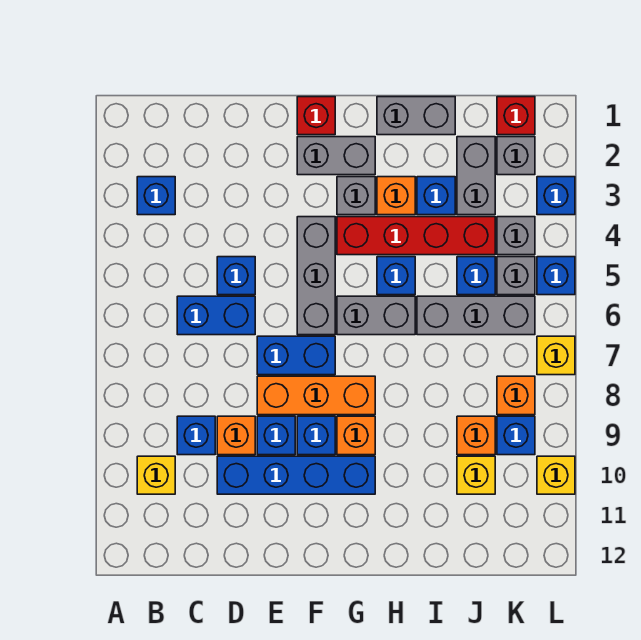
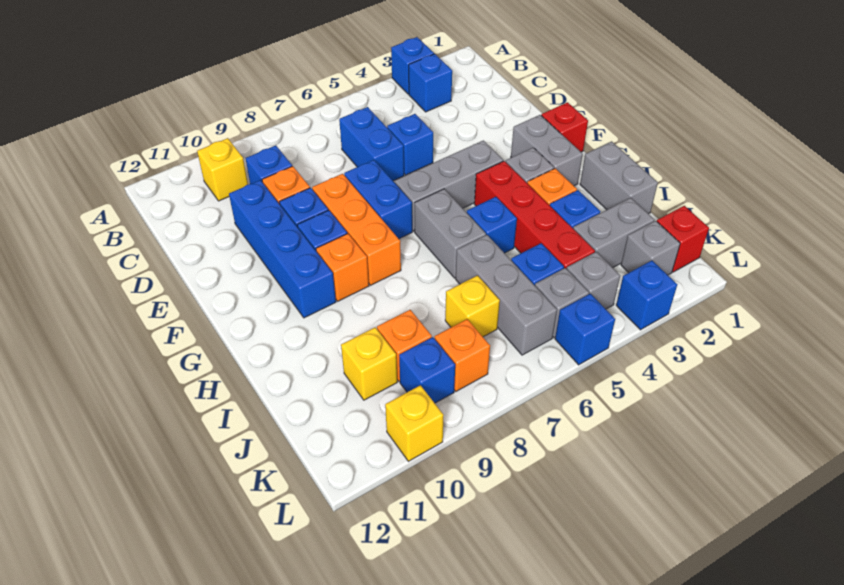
none -> blue 1x1 brick [391,37,434,94]
yellow 1x1 brick [537,336,575,375] -> yellow 1x1 brick moved to [445,276,500,337]

